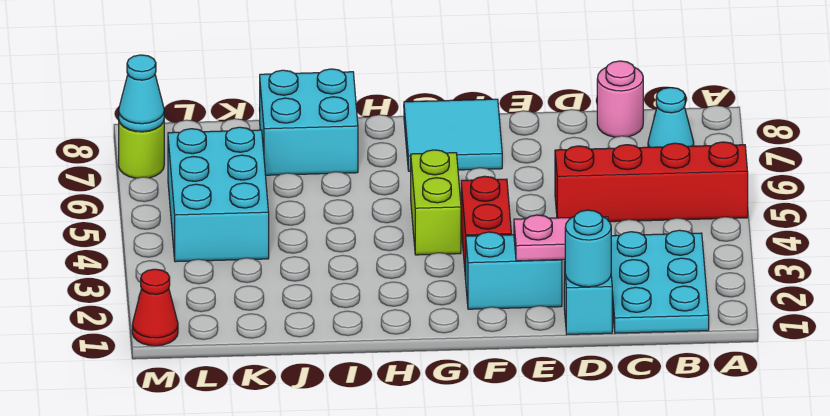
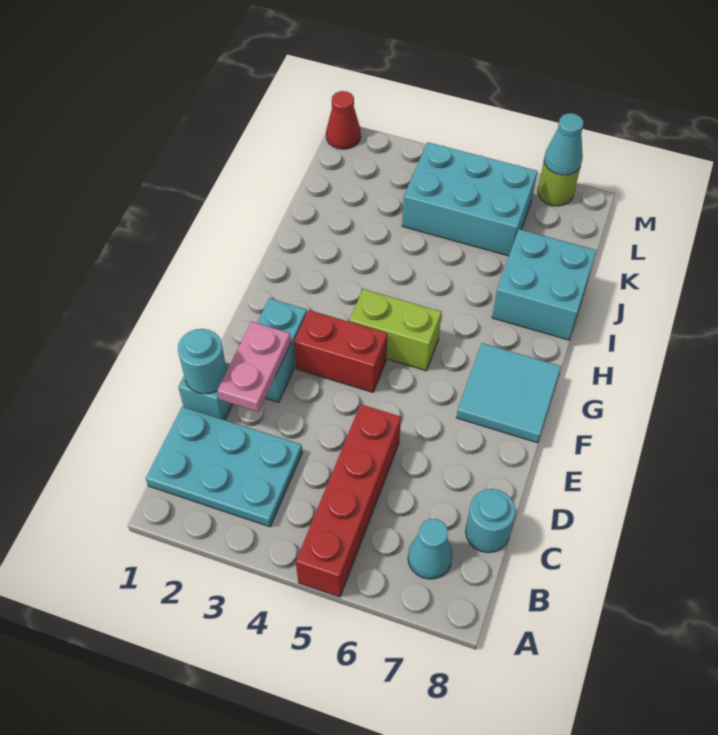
pink 1x1 round brick [597,61,643,137] -> cyan 1x1 round brick [466,489,515,553]

